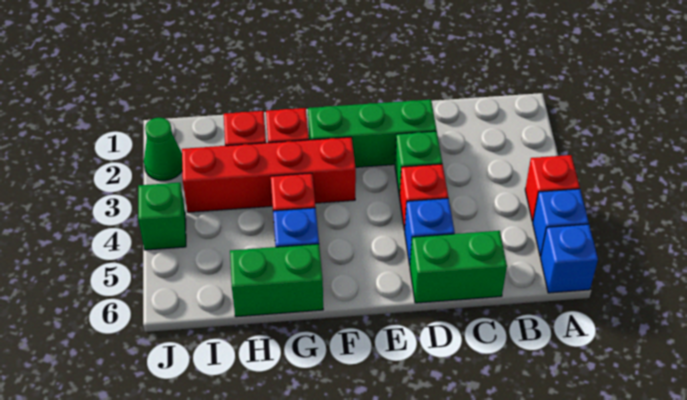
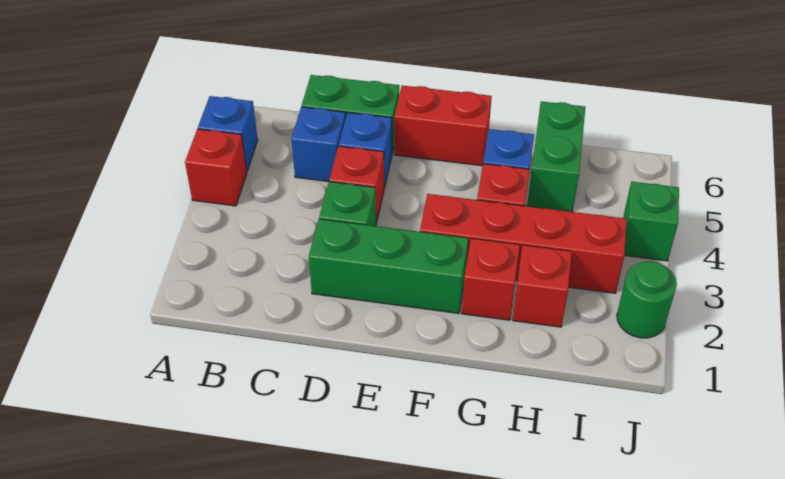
blue 1x1 brick [540,224,598,293] -> blue 1x1 brick moved to [291,107,345,182]
none -> red 1x2 brick [394,85,492,166]
green 1x2 brick [230,244,323,317] -> green 1x2 brick turned to [527,102,585,212]
green 1x1 cone [144,118,182,181] -> green 1x1 round brick [617,261,677,338]

